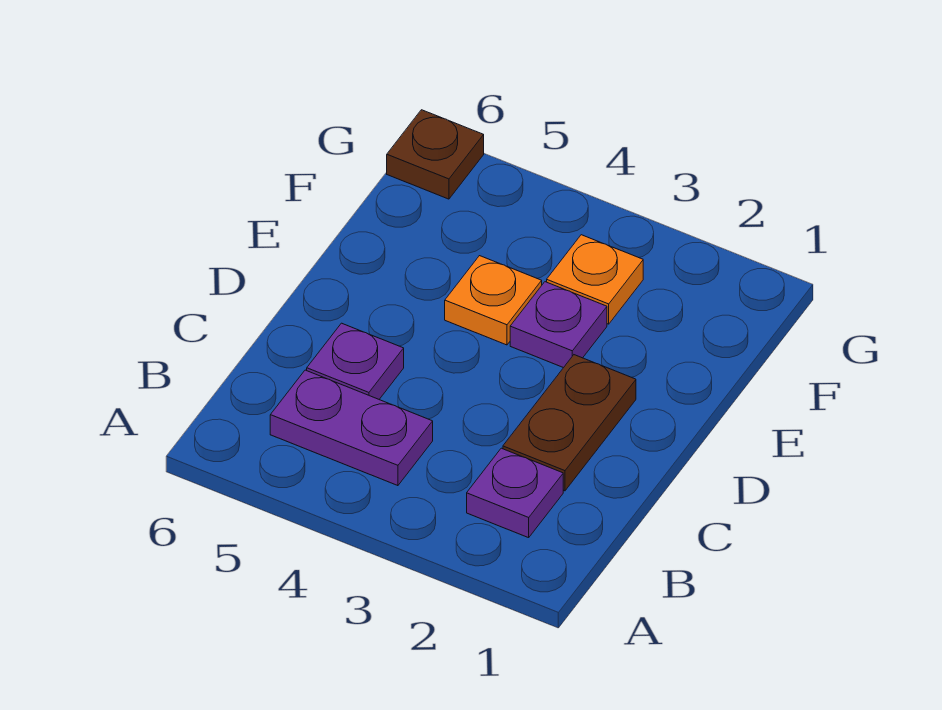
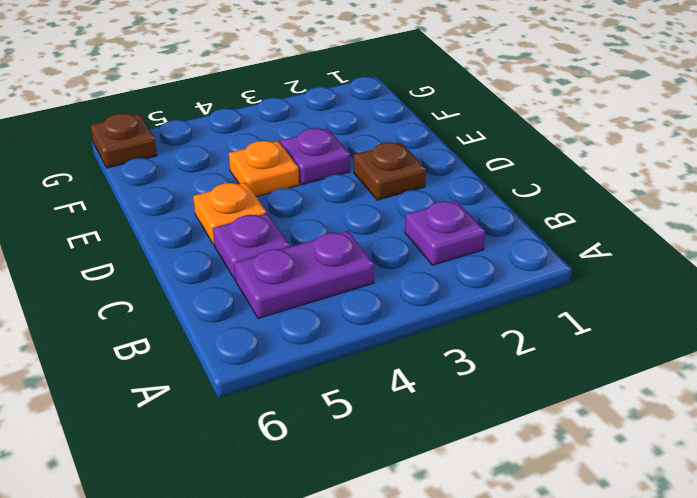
brown 1x2 plate [503,355,636,491] -> brown 1x1 plate [354,142,426,200]
orange 1x1 plate [547,235,643,324] -> orange 1x1 plate moved to [193,182,267,245]

